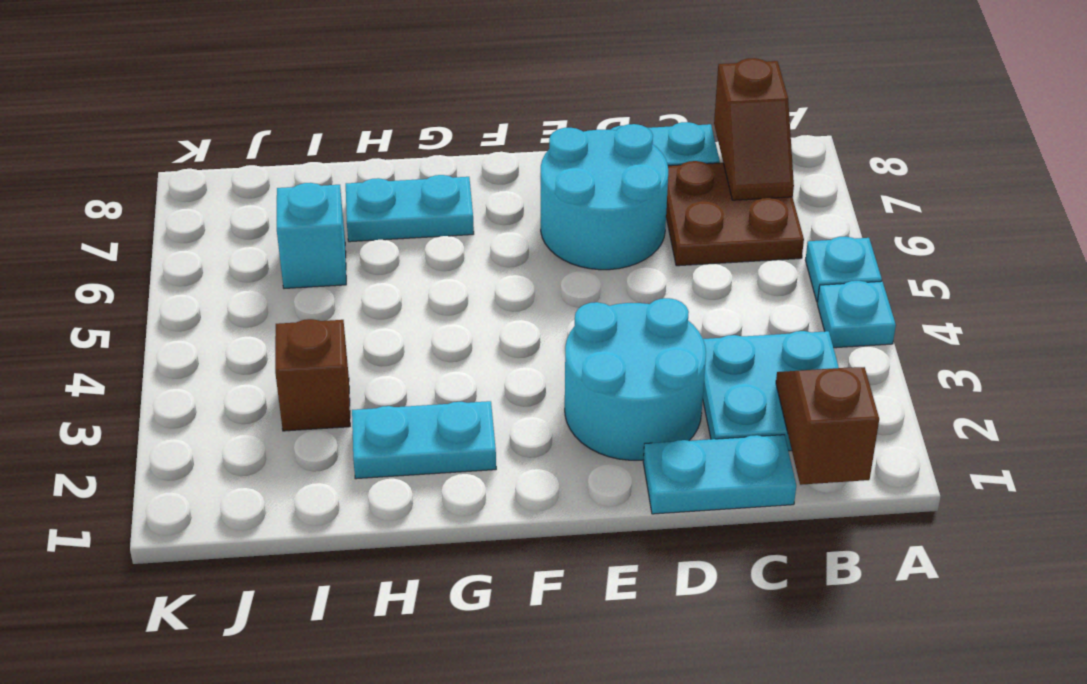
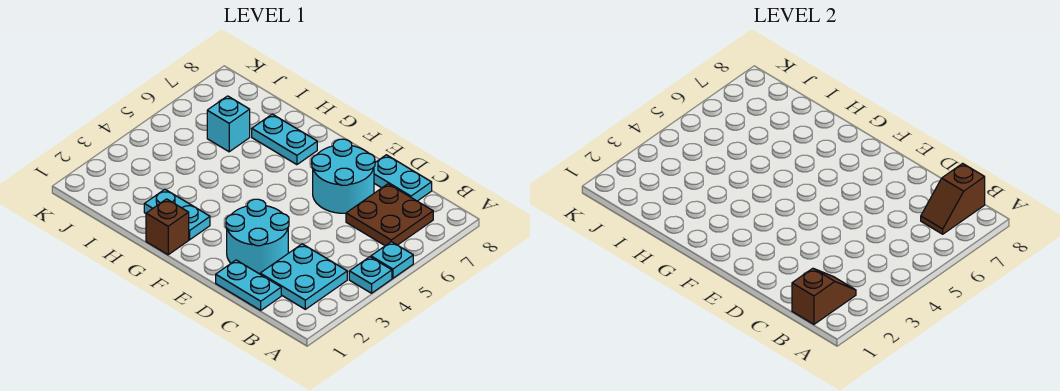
brown 1x1 brick [275,319,350,431] -> brown 1x1 brick moved to [146,199,189,255]

